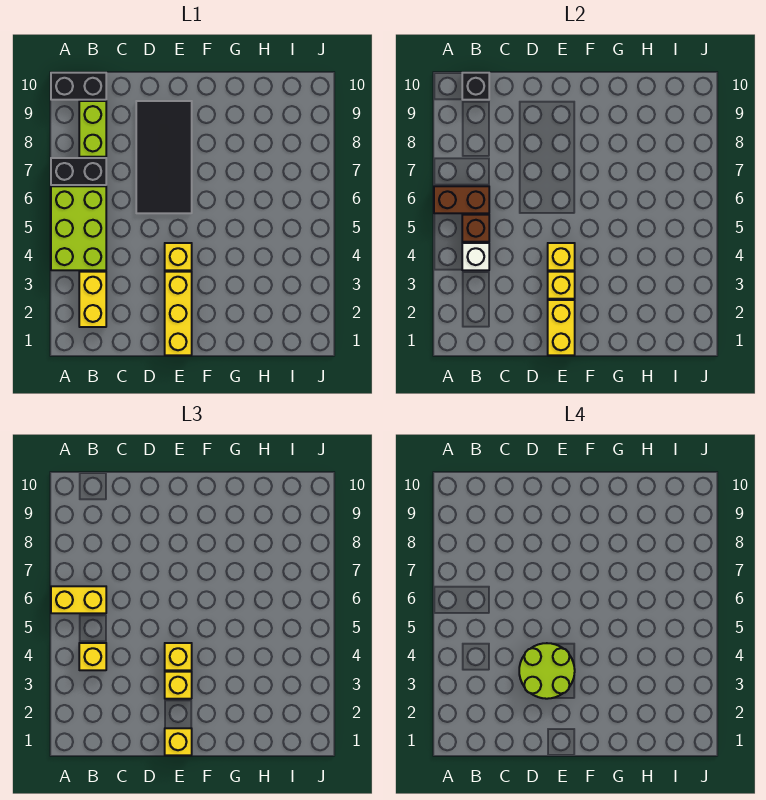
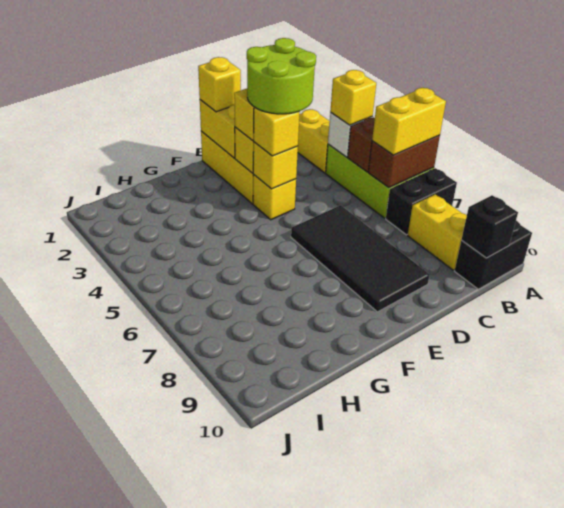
lime 1x2 brick [79,101,106,157] -> yellow 1x2 brick [408,195,467,270]

